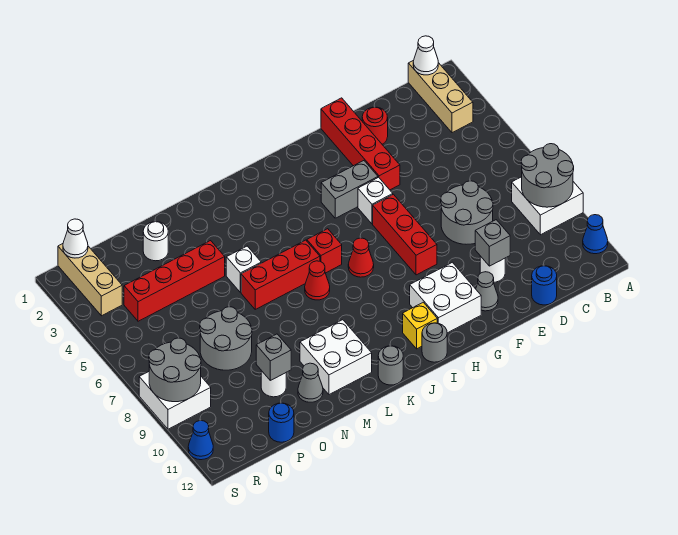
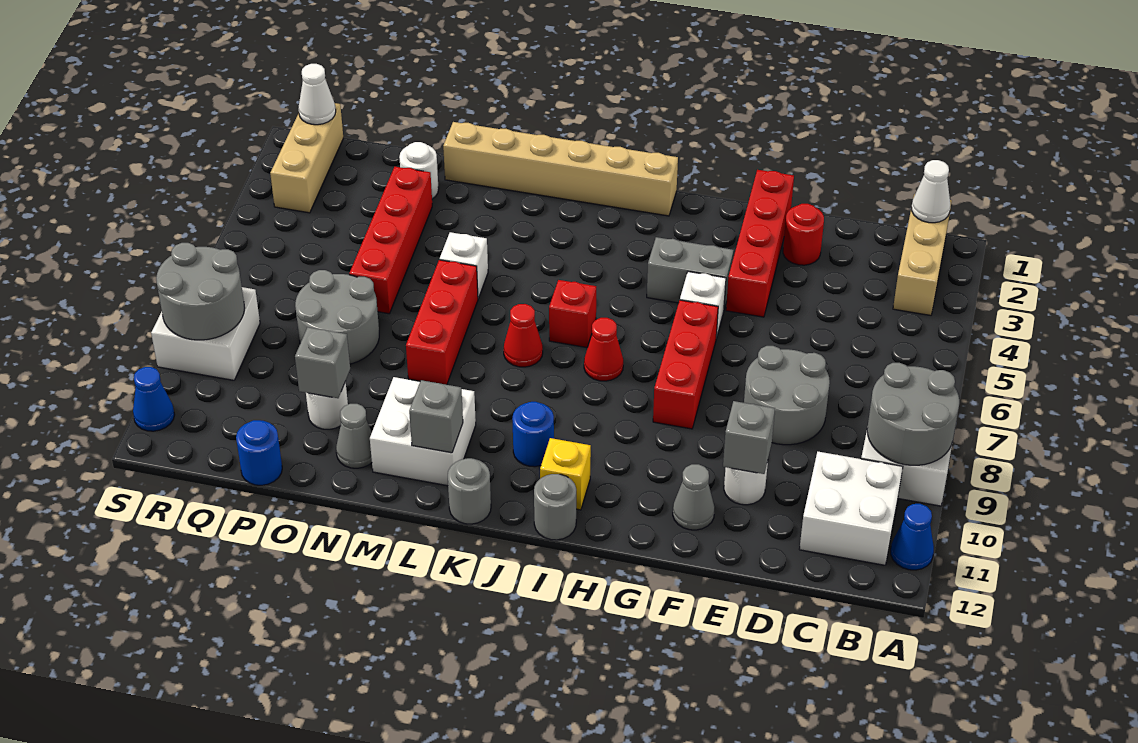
blue 1x1 round brick [532,266,557,305] -> blue 1x1 round brick moved to [512,402,554,467]
white 2x2 brick [410,262,481,333] -> white 2x2 brick moved to [799,452,903,565]
none -> tan 1x6 brick [443,122,678,216]
red 1x3 brick [241,240,320,309] -> red 1x3 brick turned to [406,260,478,385]
none -> grey 1x1 brick [409,380,463,453]
red 1x4 brick [124,241,225,321] -> red 1x4 brick turned to [349,166,432,314]

